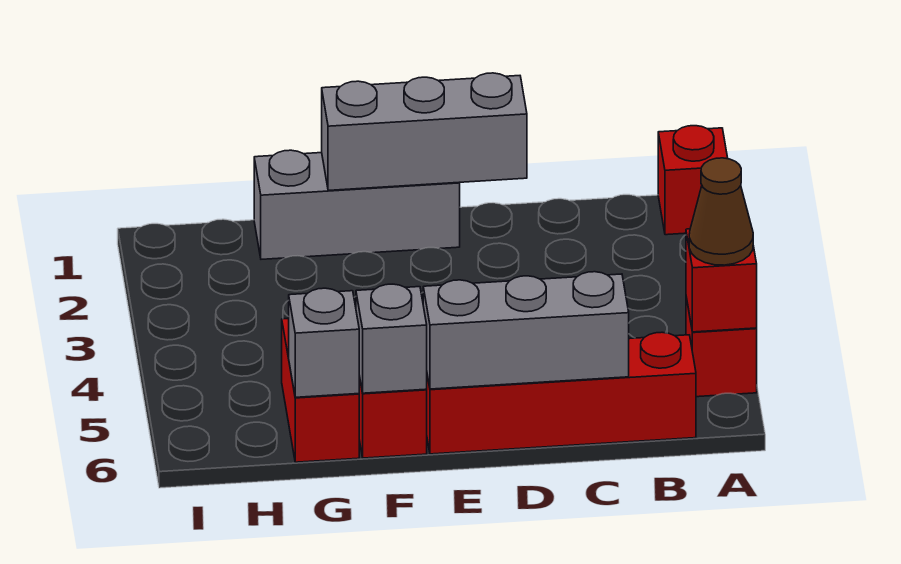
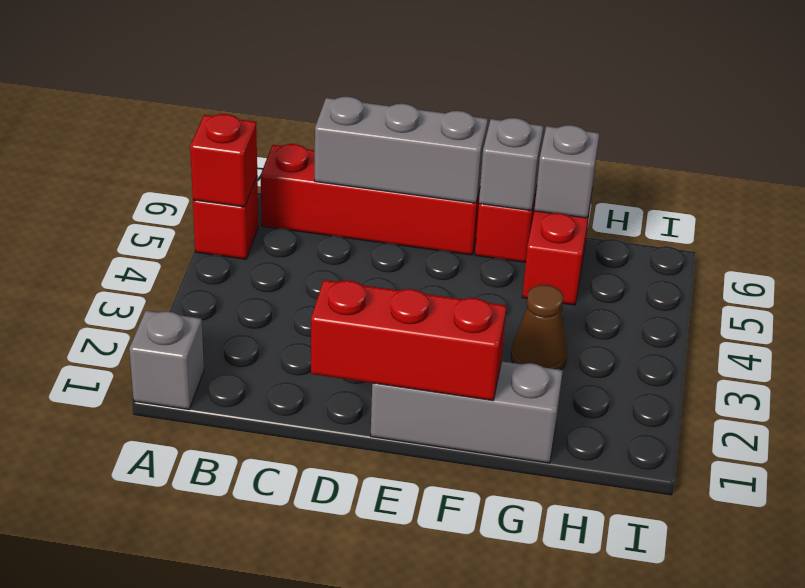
red 1x1 brick [658,126,728,235] -> grey 1x1 brick [129,311,204,409]
brown 1x1 cone [689,158,753,265] -> brown 1x1 cone moved to [511,285,567,370]
grey 1x3 brick [322,73,527,191] -> red 1x3 brick [311,280,507,401]

